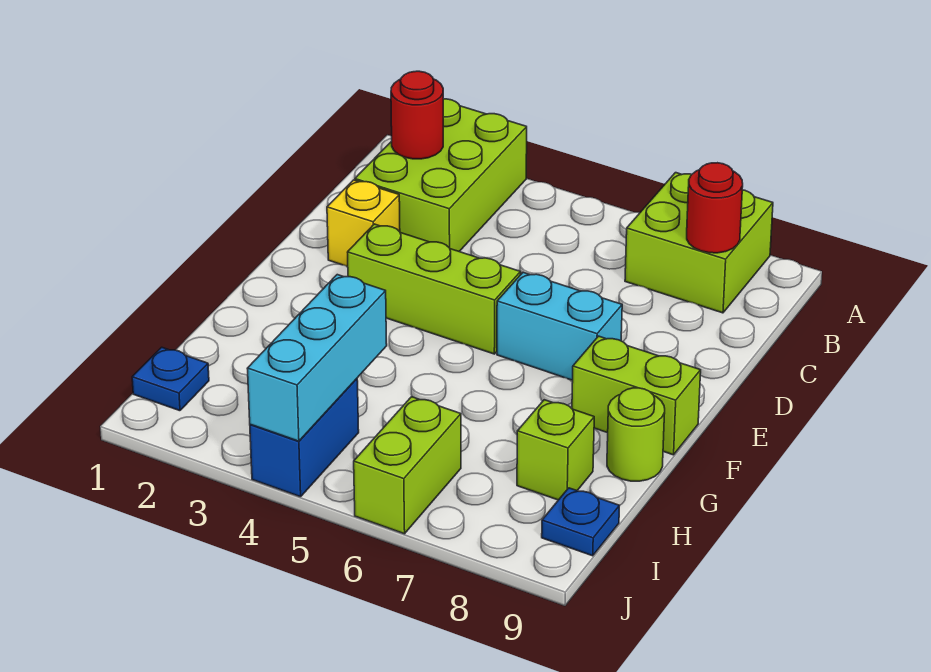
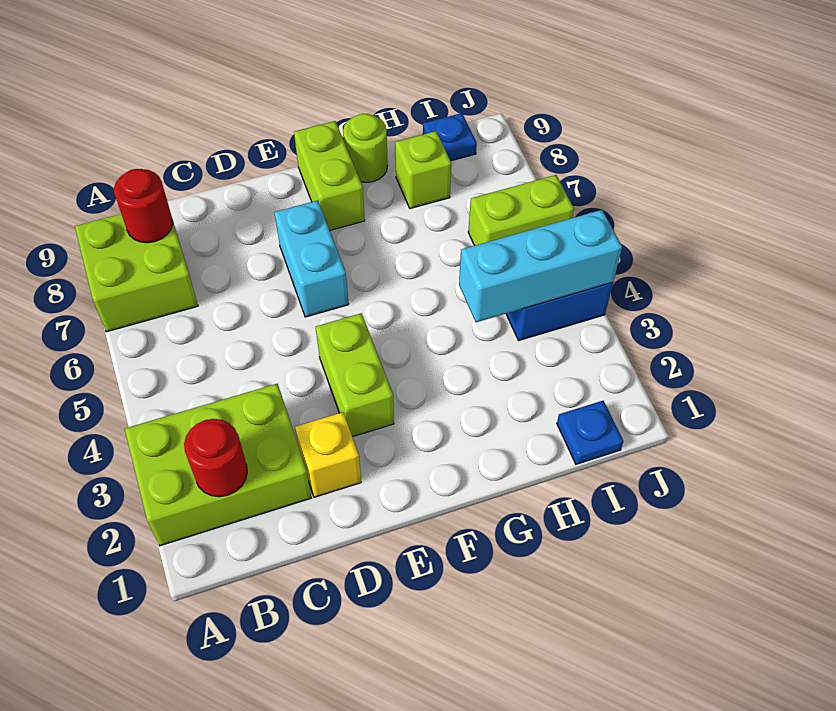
lime 1x3 brick [348,224,521,354] -> lime 1x2 brick [316,313,394,437]

